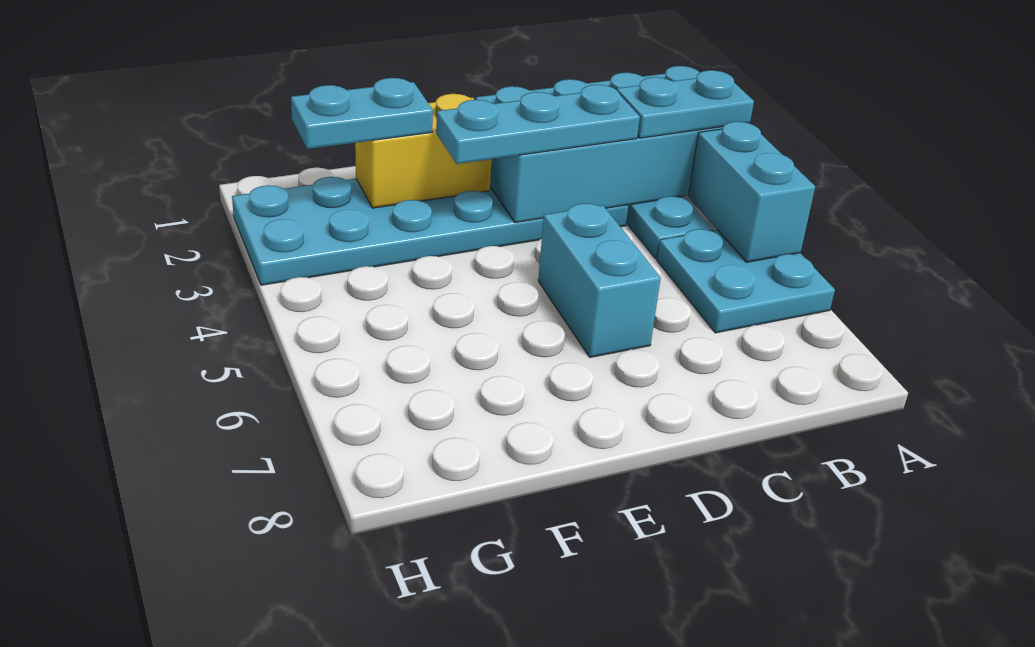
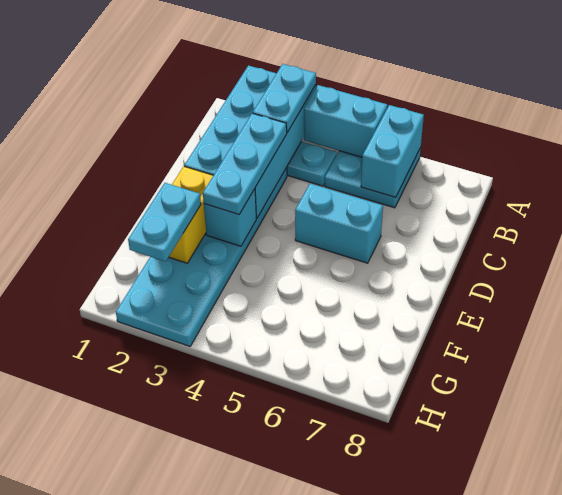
none -> cyan 1x2 brick [361,105,424,197]
none -> cyan 1x1 brick [204,189,256,246]

